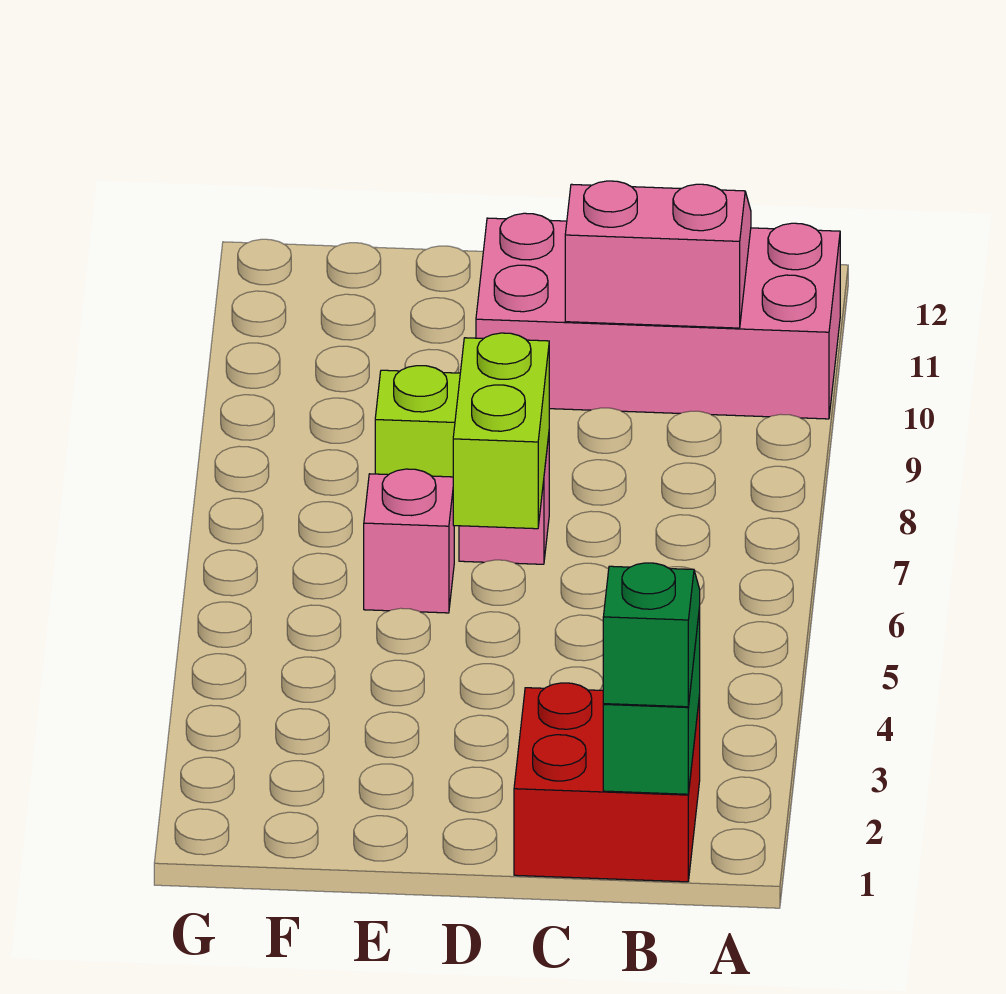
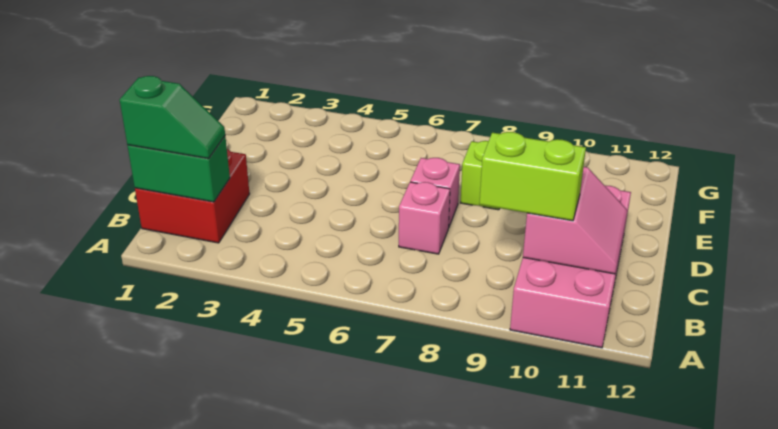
lime 1x2 brick [453,333,549,529] -> lime 1x2 brick moved to [479,132,586,221]
pink 1x1 brick [364,469,454,613] -> pink 1x1 brick moved to [399,182,450,254]

